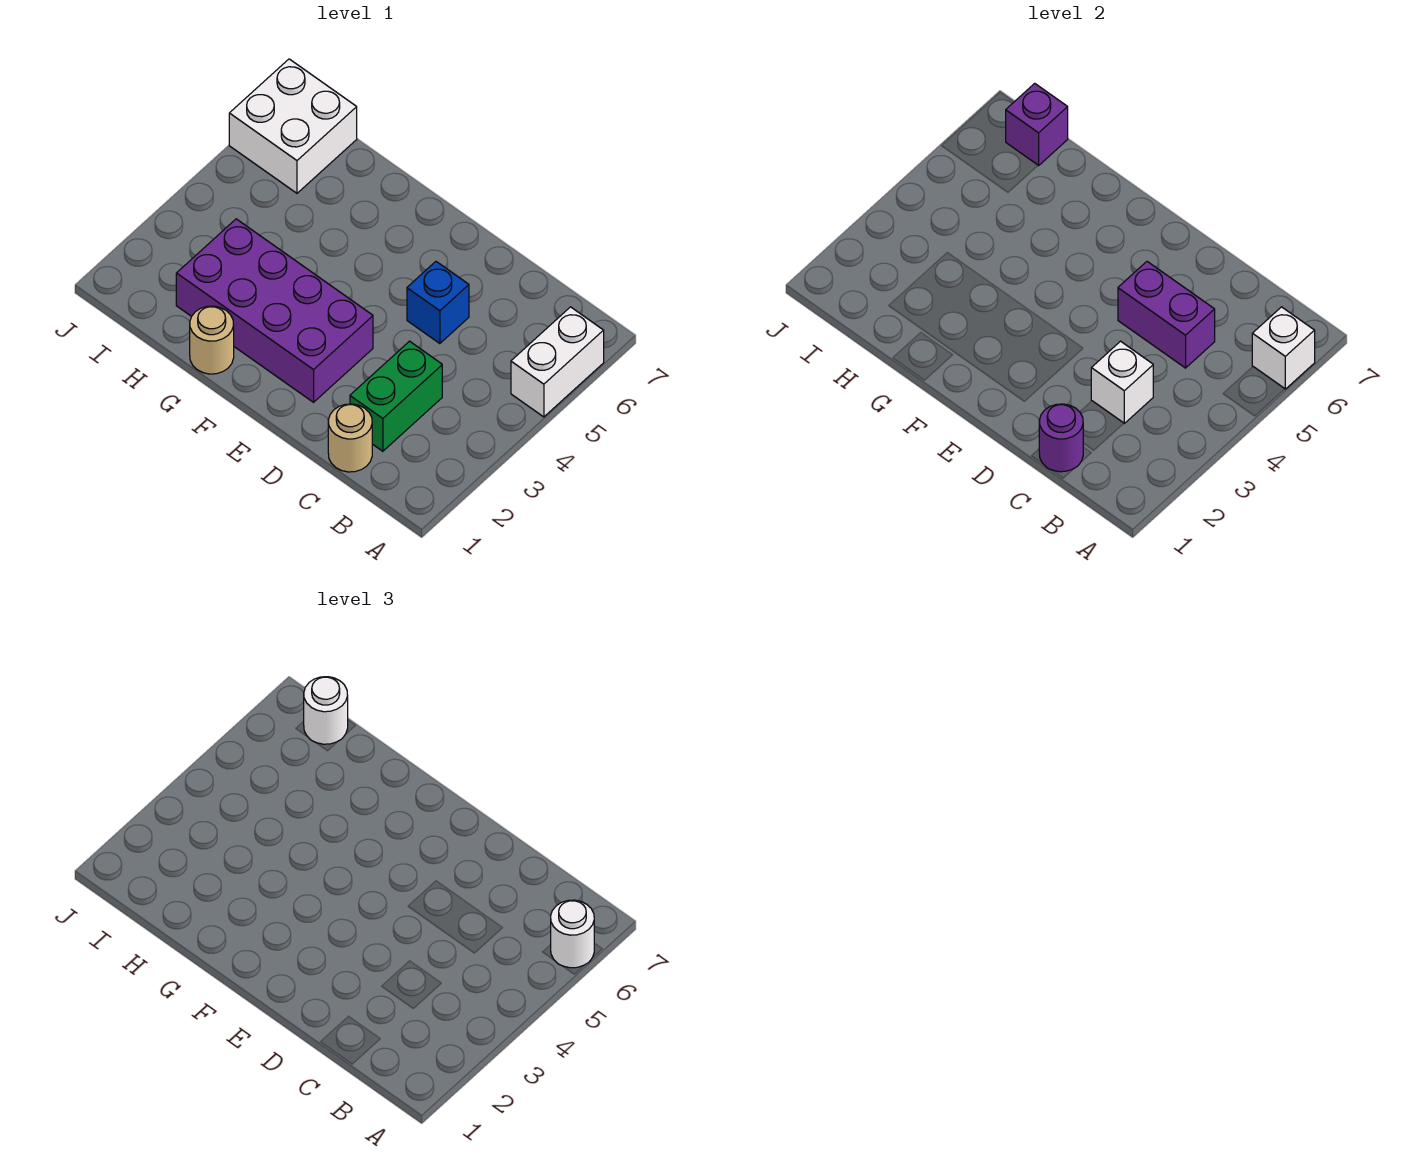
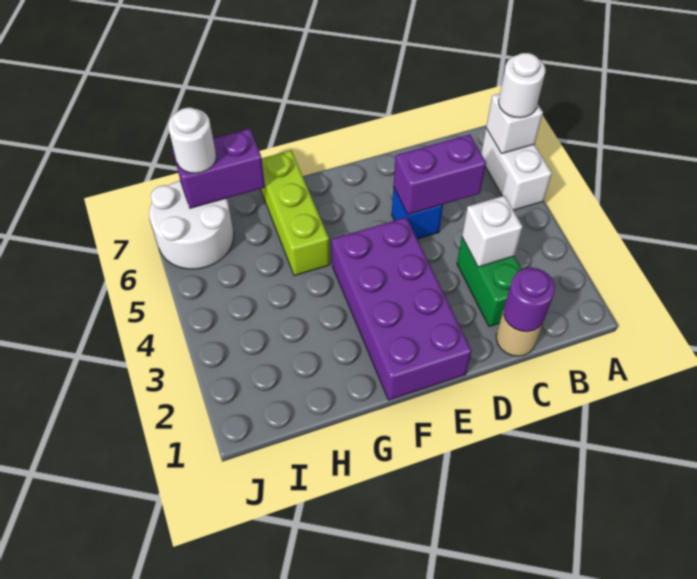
purple 2x4 brick [176,219,373,402] -> purple 2x4 brick turned to [331,217,472,400]
tan 1x1 round brick [190,306,234,374] -> none
none -> lime 1x3 brick [260,150,330,276]
white 2x2 brick [229,59,357,193] -> white 2x2 round brick [149,181,234,269]
purple 1x1 brick [1006,83,1068,166] -> purple 1x2 brick [173,129,265,208]

